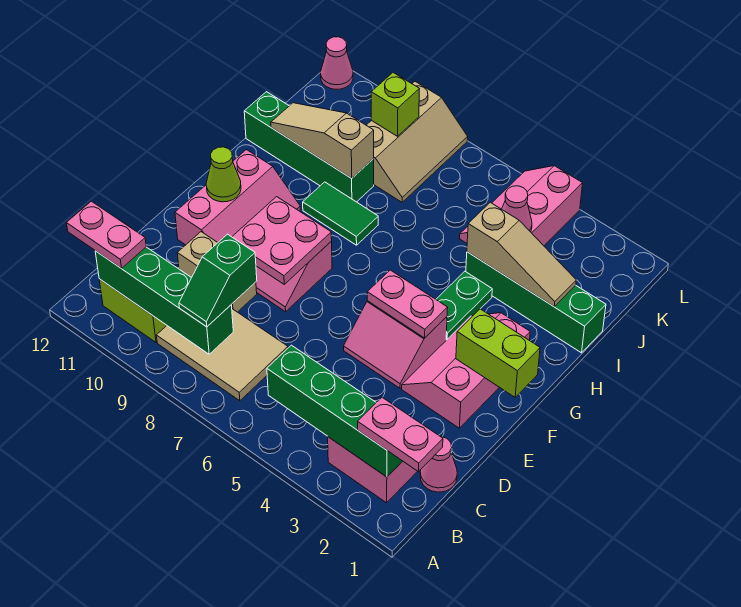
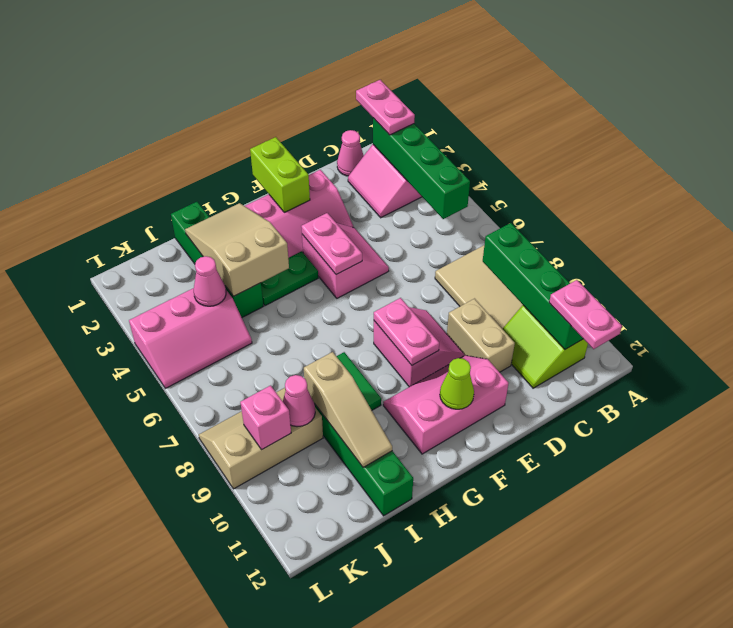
green 1x2 slope [179,234,257,327] -> none
pink 2x2 plate [232,197,332,284] -> pink 1x2 plate [374,298,439,365]
tan 1x3 slope [467,202,576,306] -> tan 2x3 slope [185,203,289,296]
lime 1x1 brick [371,73,419,136] -> pink 1x1 brick [240,386,291,450]
pink 1x1 cone [321,37,353,89] -> pink 1x1 cone moved to [283,375,315,427]

